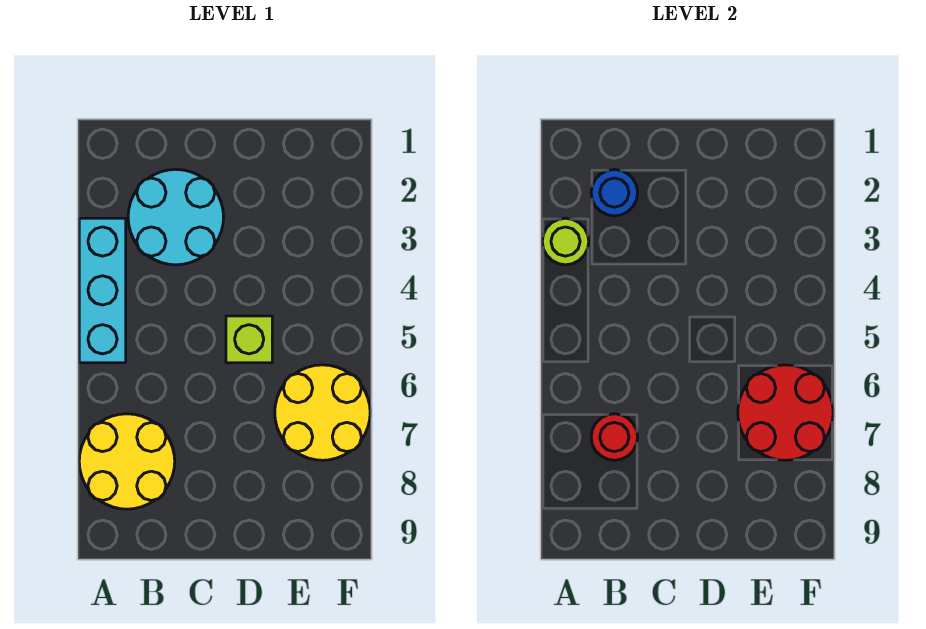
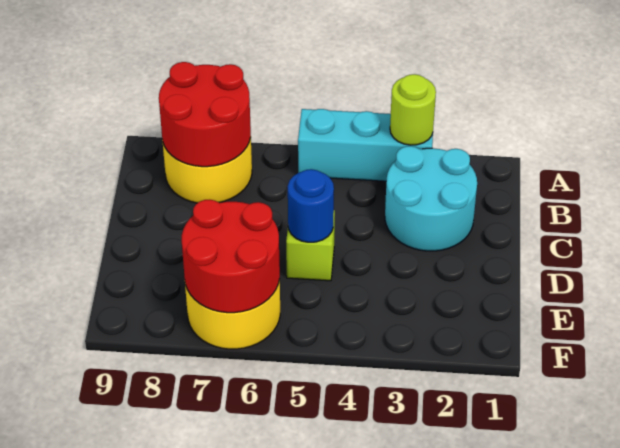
blue 1x1 round brick [591,170,638,216] -> blue 1x1 round brick moved to [288,169,334,242]
red 1x1 round brick [591,414,638,460] -> red 2x2 round brick [159,62,251,167]

